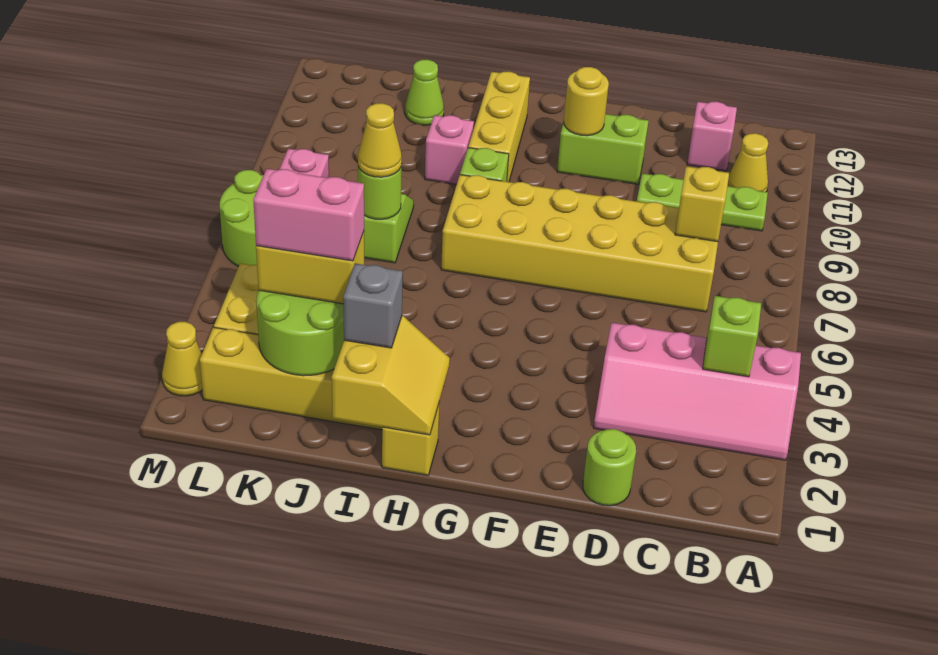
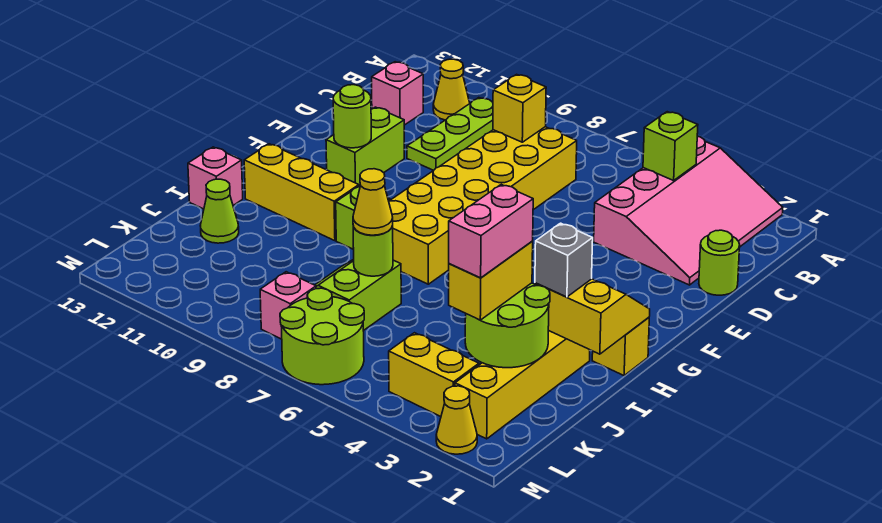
pink 2x4 slope [594,323,801,460] -> pink 3x4 slope [594,136,783,285]
yellow 1x1 round brick [564,67,609,136] -> lime 1x1 round brick [333,85,371,148]
pink 1x1 brick [425,115,474,184] -> pink 1x1 brick moved to [188,147,243,209]

